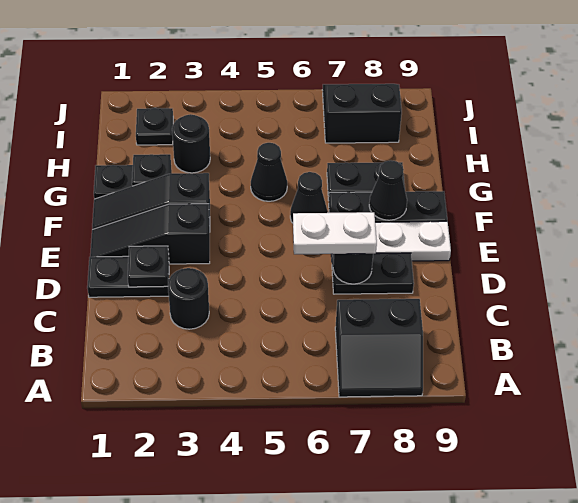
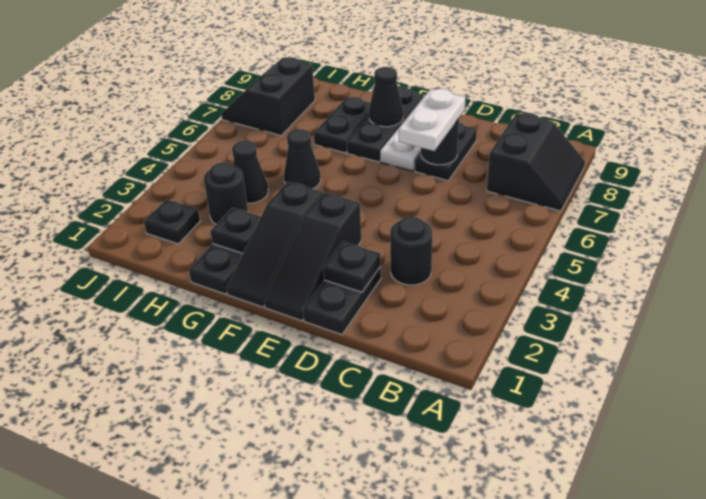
black 1x1 cone [290,172,328,223] -> black 1x1 cone moved to [232,141,268,203]

